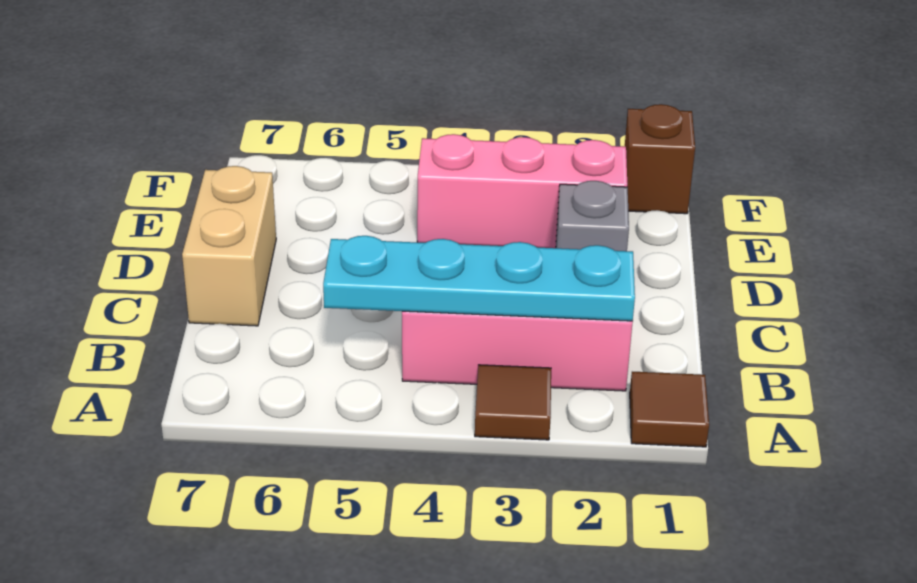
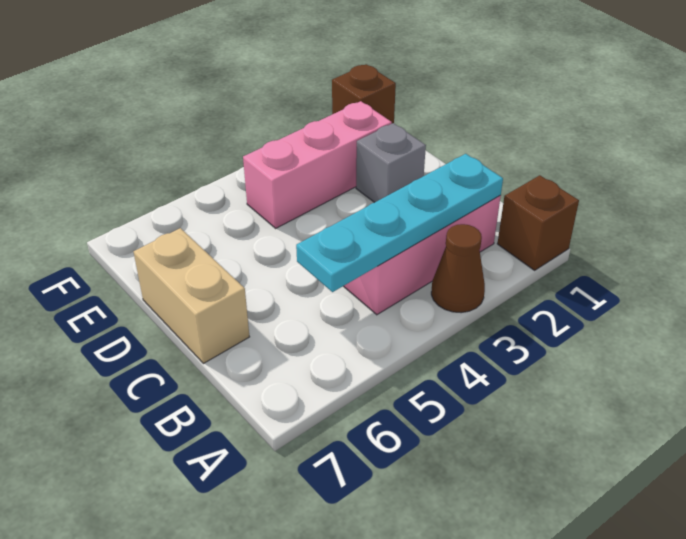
brown 1x1 tile [630,372,709,447] -> brown 1x1 brick [497,175,579,270]
brown 1x1 tile [475,365,551,440] -> brown 1x1 cone [431,224,485,313]

